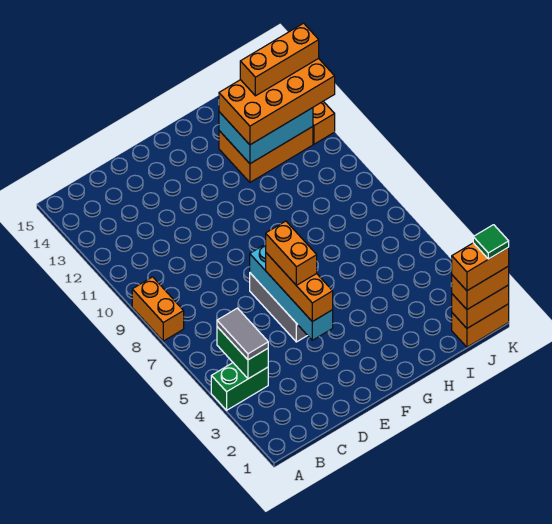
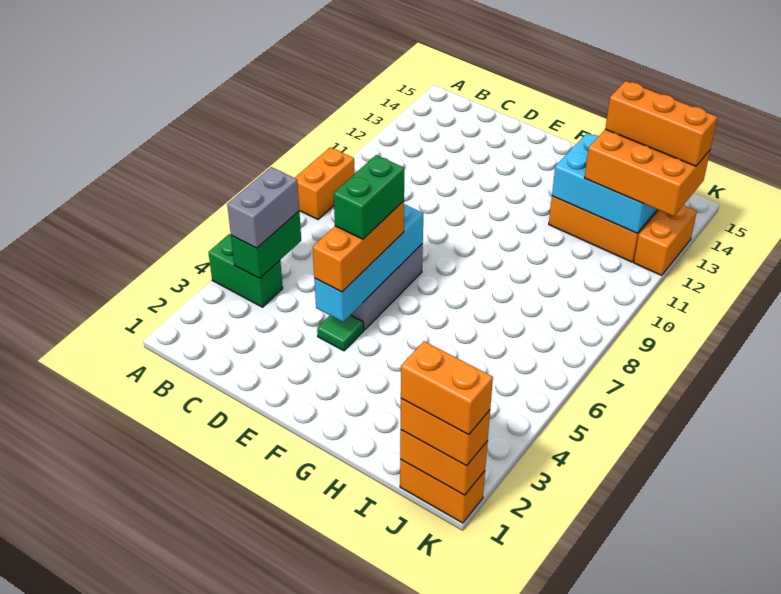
grey 1x2 tile [217,308,268,360] -> grey 1x2 brick [227,167,299,248]
orange 1x2 brick [266,221,317,286] -> green 1x2 brick [334,155,404,239]
orange 2x4 brick [219,58,335,145] -> orange 2x3 brick [585,129,710,216]
green 1x1 tile [473,225,509,259] -> green 1x1 tile moved to [317,315,364,351]

